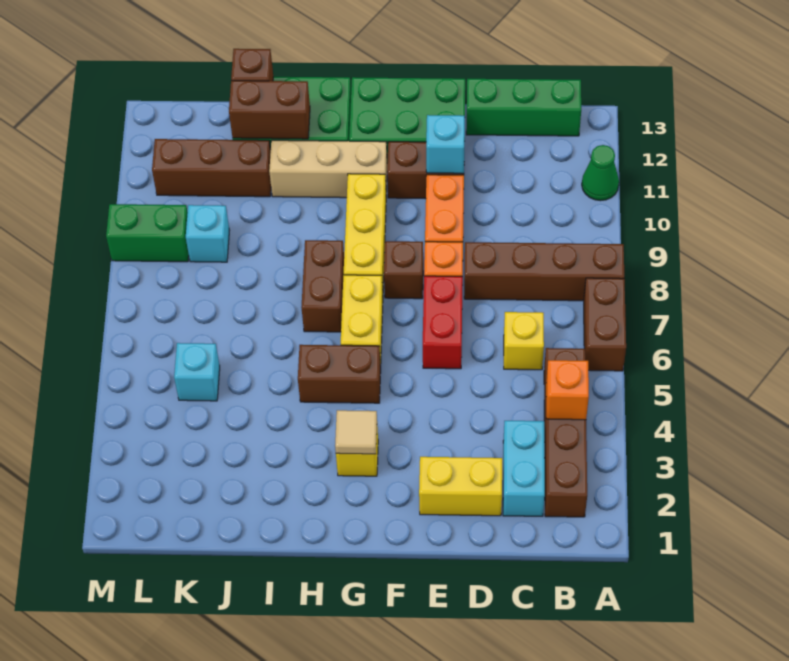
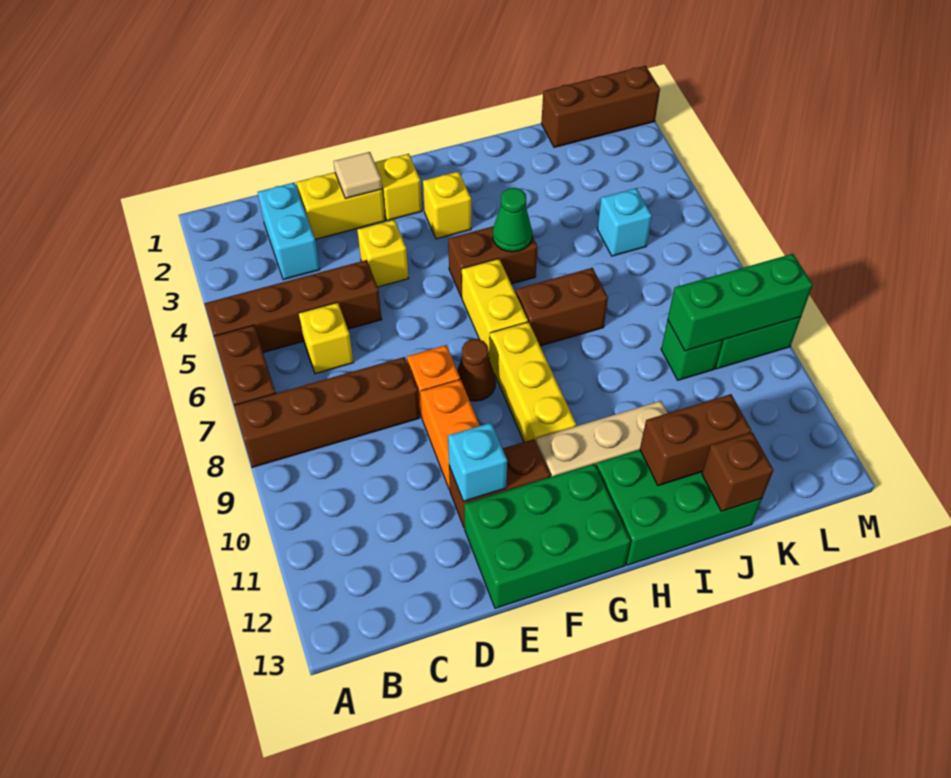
green 1x1 cone [582,145,619,201] -> green 1x1 cone moved to [493,188,532,252]
brown 1x4 brick [544,348,587,517] -> brown 1x4 brick turned to [204,260,382,353]
orange 1x1 brick [546,360,589,420] -> none
green 1x3 brick [466,79,581,136] -> green 1x3 brick moved to [668,254,813,351]
none -> yellow 1x1 brick [357,220,409,287]
red 1x2 brick [423,276,463,369] -> none
none -> yellow 1x1 brick [375,154,422,221]
brown 1x1 brick [384,241,423,299] -> brown 1x1 cone [457,339,496,401]
tan 1x1 tile [335,410,377,454] -> tan 1x1 tile moved to [334,152,382,198]
brown 1x2 brick [301,240,344,332] -> brown 1x2 brick turned to [516,268,608,346]
brown 1x3 brick [152,139,271,197] -> brown 1x3 brick moved to [541,66,660,147]
cyan 1x1 brick [186,205,229,262] -> green 1x1 brick [661,320,723,380]

